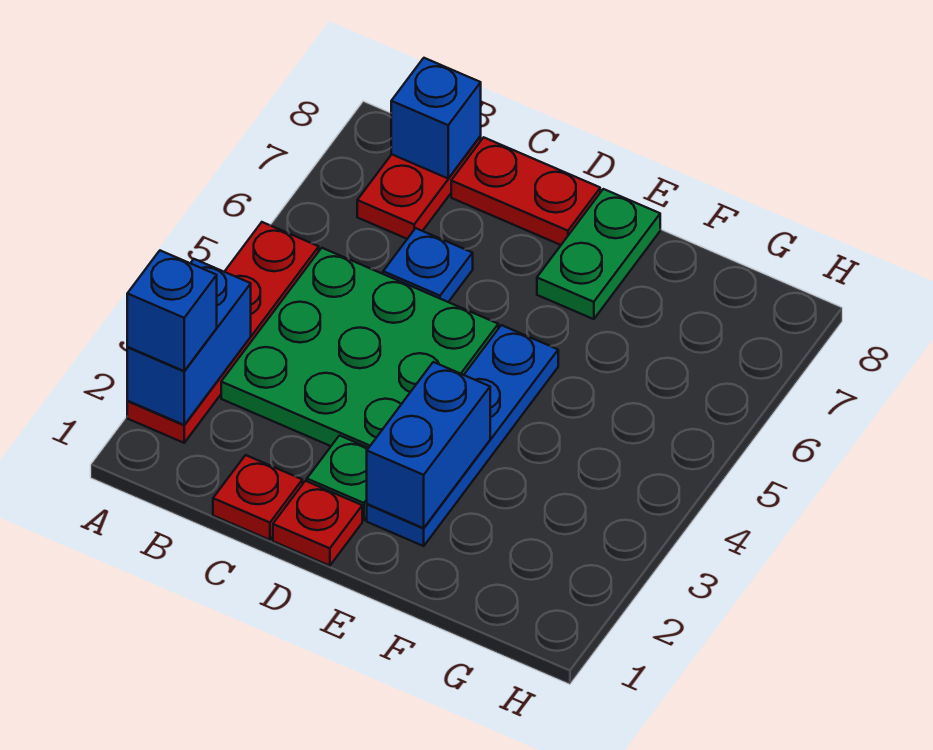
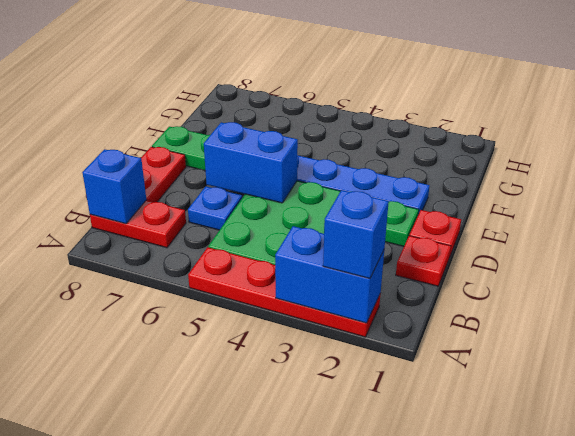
blue 1x2 brick [367,362,490,528] -> blue 1x2 brick moved to [204,122,298,203]

